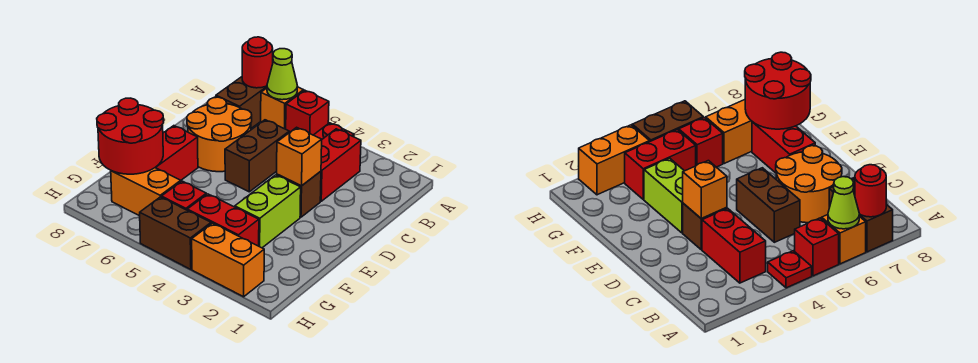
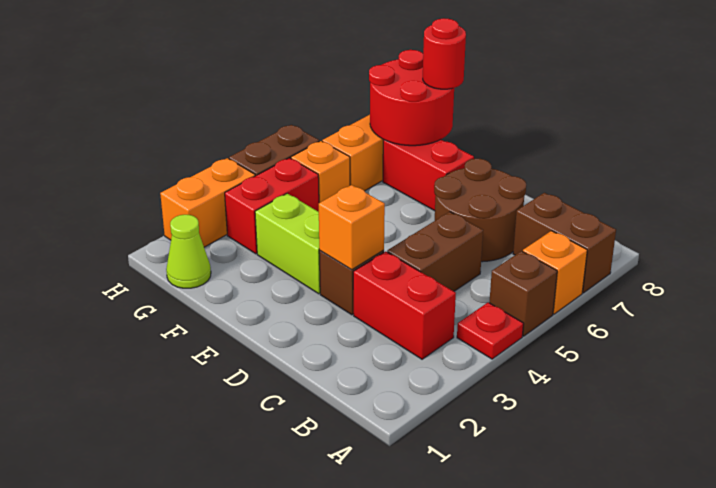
red 1x1 brick [286,90,329,135] -> brown 1x1 brick [489,251,557,336]
lime 1x1 cone [267,49,298,100] -> lime 1x1 cone moved to [166,215,211,288]
red 1x1 round brick [242,37,273,88] -> red 1x1 round brick moved to [423,18,466,89]
brown 1x2 brick [225,120,289,192] -> brown 1x2 brick turned to [387,212,483,291]
orange 2x2 round brick [187,97,252,172] -> brown 2x2 round brick [434,159,526,262]
red 1x1 brick [161,181,206,210] -> orange 1x1 brick [291,141,350,203]

